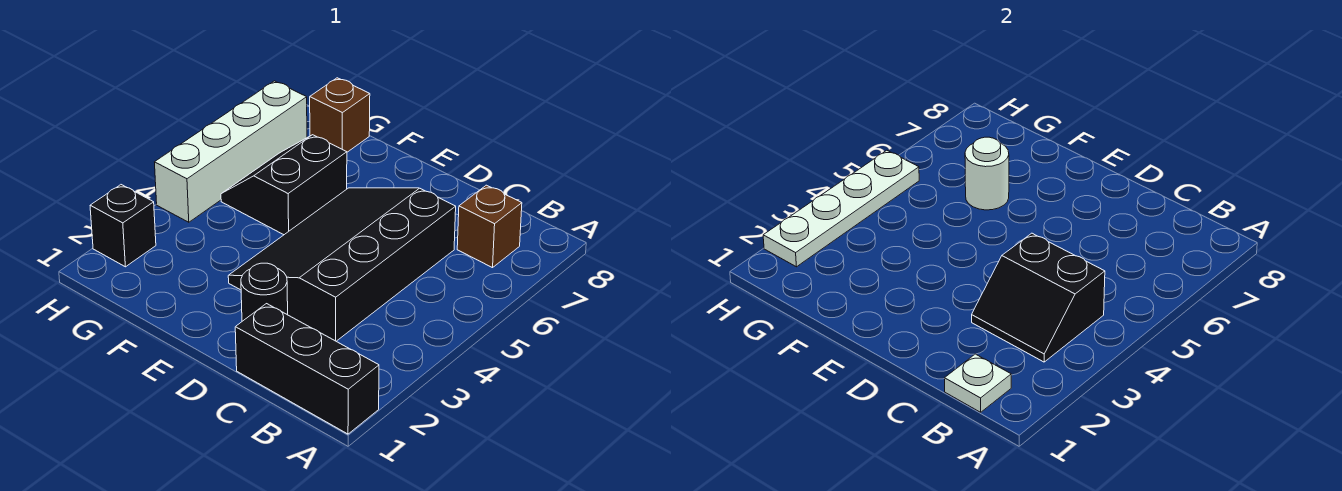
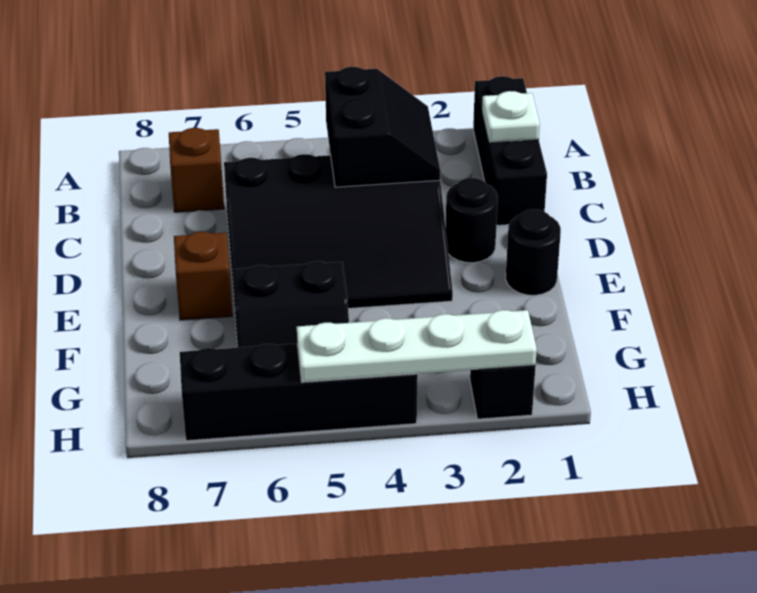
none -> black 1x1 round brick [506,209,561,295]
white 1x1 round brick [965,137,1009,210] -> none
brown 1x1 brick [310,78,370,152] -> brown 1x1 brick moved to [174,232,232,320]
white 1x4 brick [155,81,307,222] -> black 1x4 brick [180,344,418,441]

